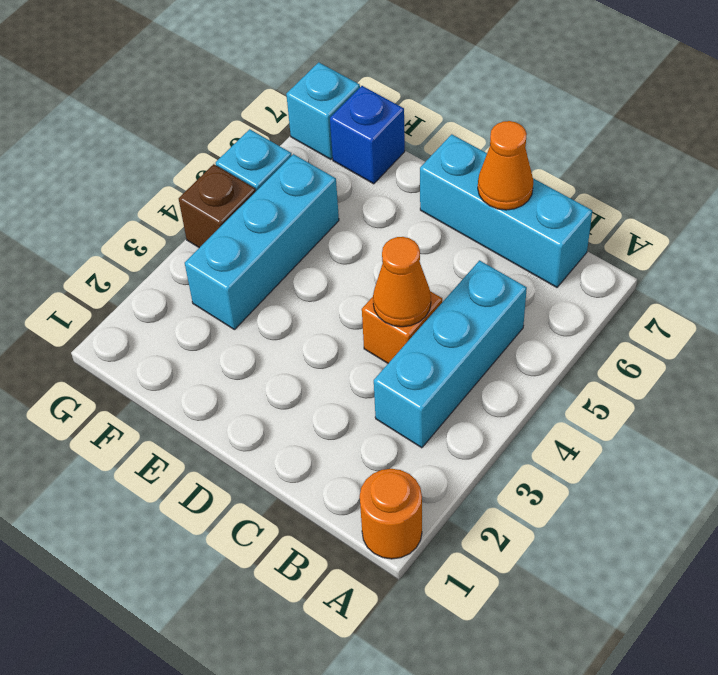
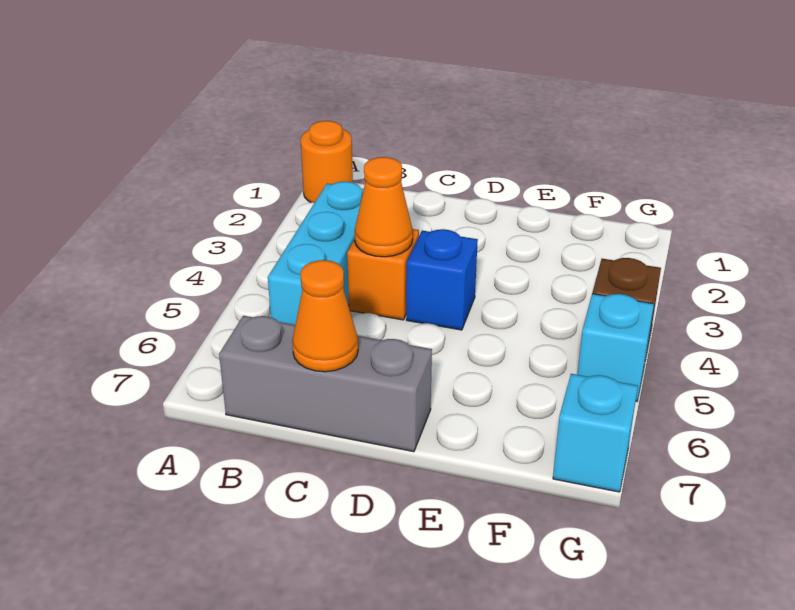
cyan 1x3 brick [420,134,592,287] -> grey 1x3 brick [219,316,432,452]
cyan 1x3 brick [185,154,339,330] -> none
blue 1x1 brick [330,86,405,184] -> blue 1x1 brick moved to [406,229,478,330]

